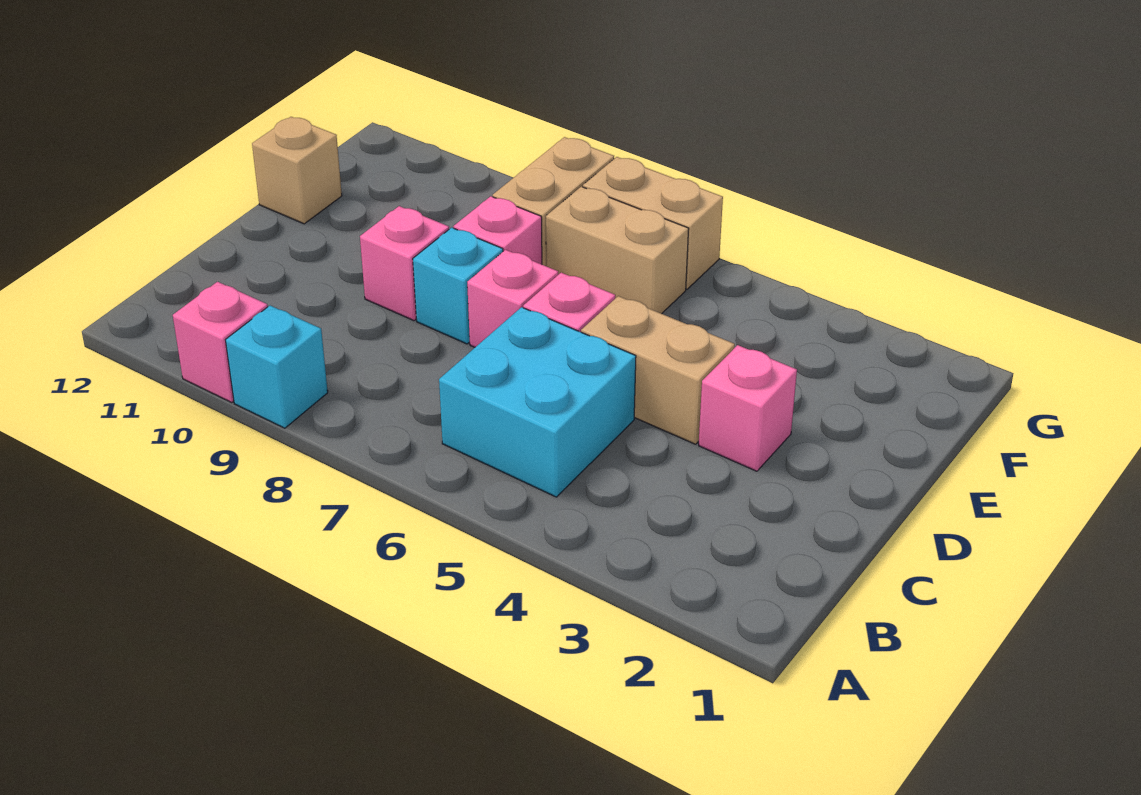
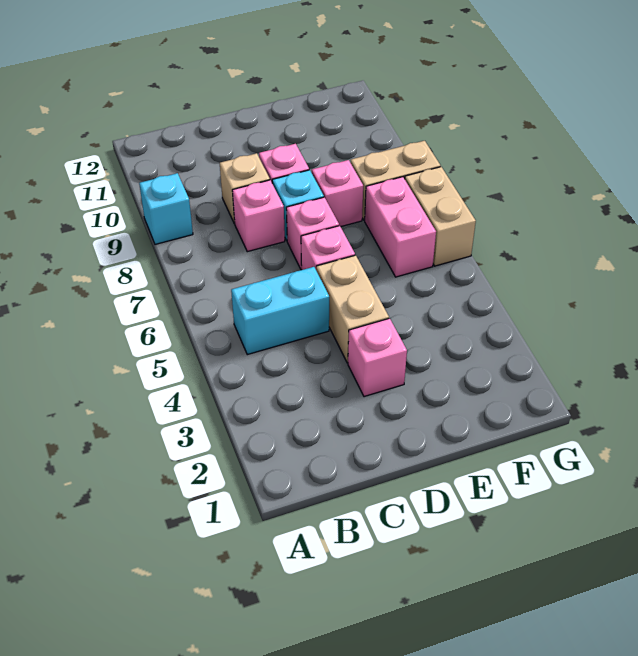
pink 1x1 brick [173,282,268,402] -> pink 1x1 brick moved to [232,180,285,252]
cyan 2x2 brick [439,307,636,497] -> cyan 1x2 brick [231,267,329,355]
tan 1x1 brick [252,117,342,224] -> tan 1x1 brick moved to [220,153,270,223]
tan 1x2 brick [546,187,689,314] -> pink 1x2 brick [365,177,436,277]

